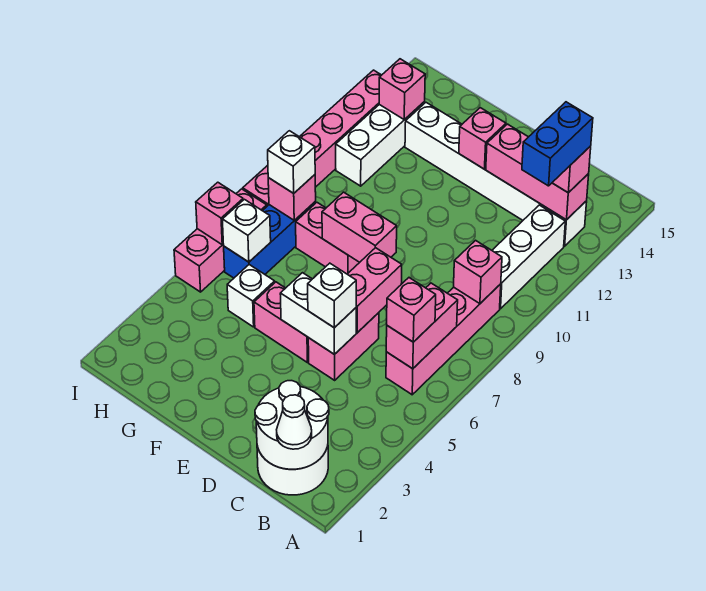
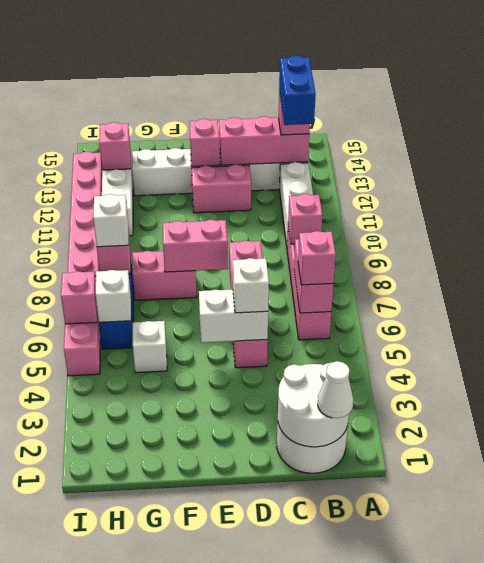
pink 1x2 brick [254,282,309,362] -> pink 1x2 brick moved to [192,164,251,213]

